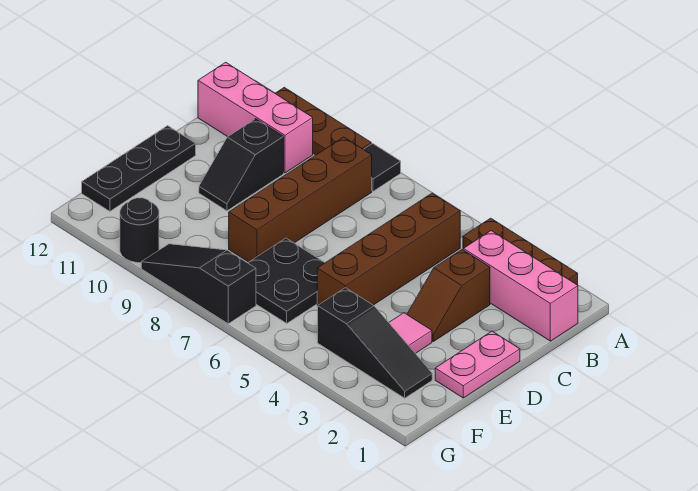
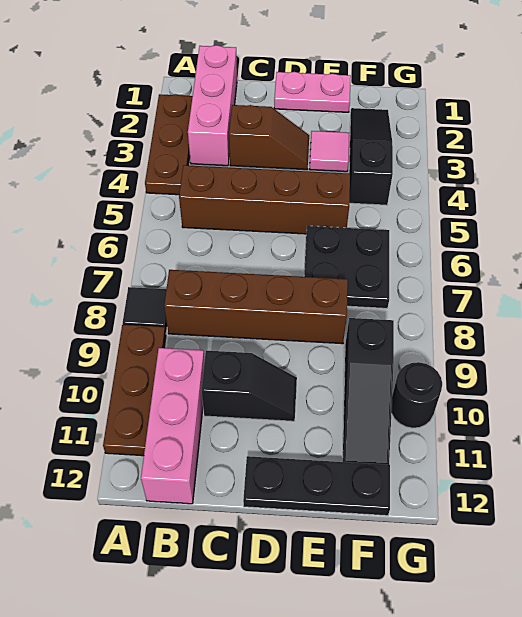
black 1x3 slope [141,244,256,324] -> black 1x3 slope moved to [343,318,394,465]

